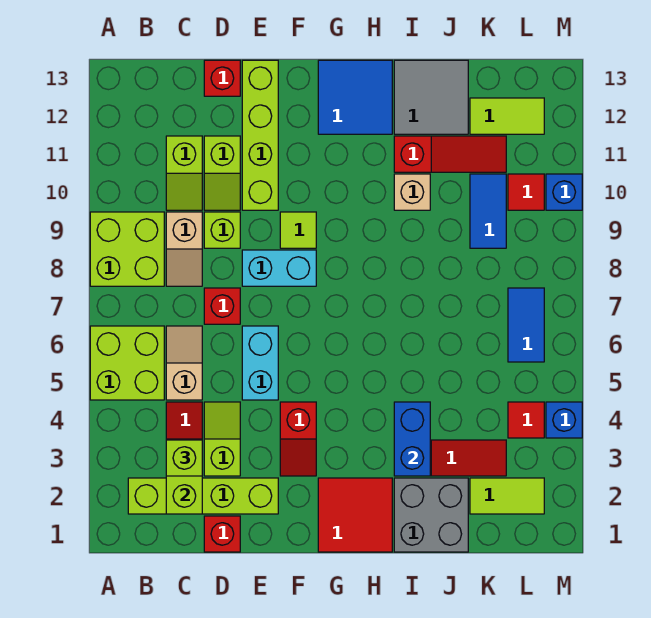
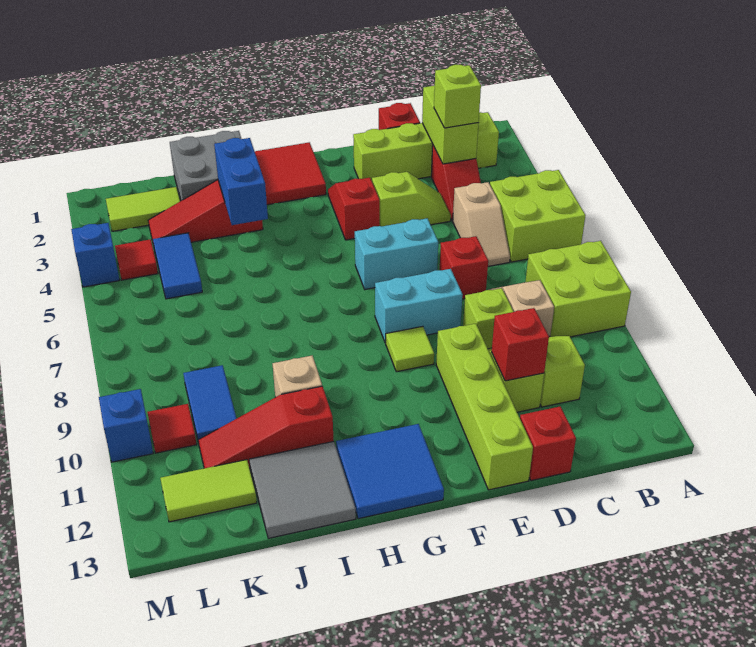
lime 1x2 slope [204,402,240,476] -> lime 1x2 slope turned to [372,172,451,226]
none -> red 1x1 brick [492,308,549,381]
cyan 1x2 brick [242,326,278,400] -> cyan 1x2 brick turned to [355,218,438,289]
blue 1x2 tile [508,288,544,362] -> blue 1x2 tile moved to [153,233,202,299]

